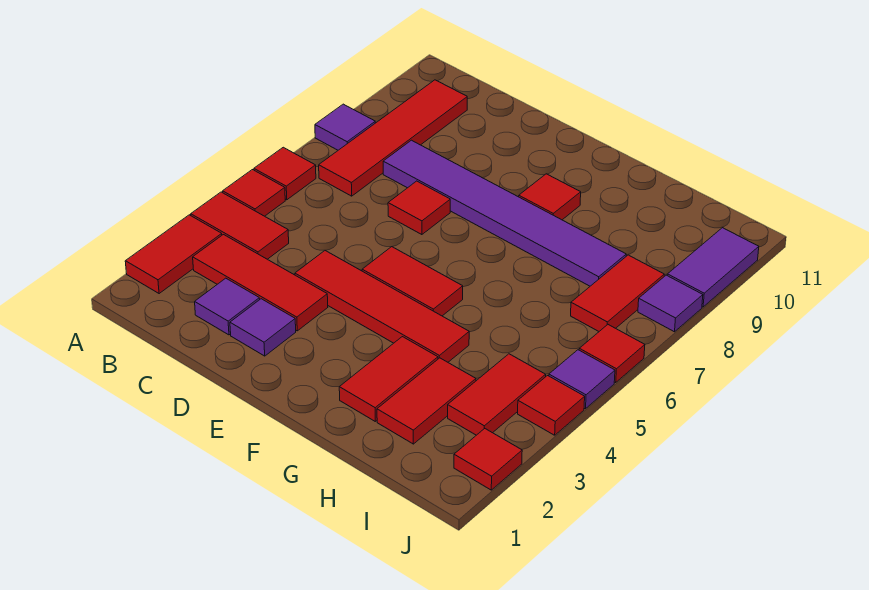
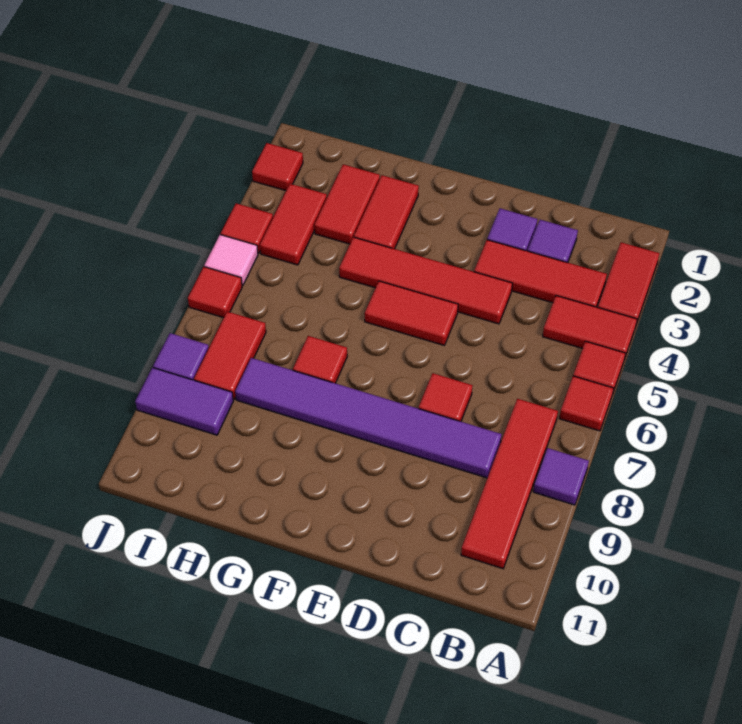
red 1x1 tile [519,174,581,220] -> red 1x1 tile moved to [293,336,347,383]
purple 1x1 tile [549,350,615,409] -> pink 1x1 tile [204,235,258,286]
purple 1x2 tile [667,228,759,307] -> purple 1x2 tile turned to [135,368,233,435]

